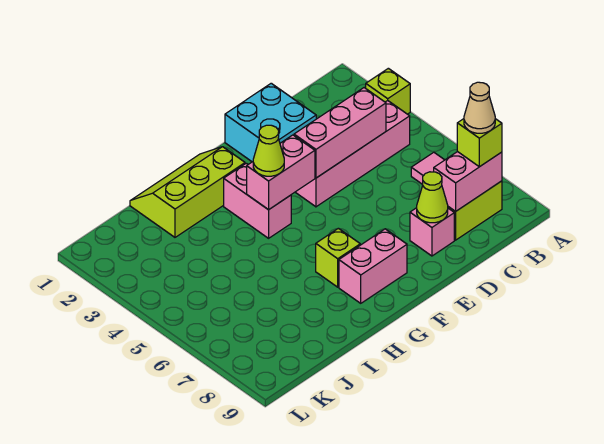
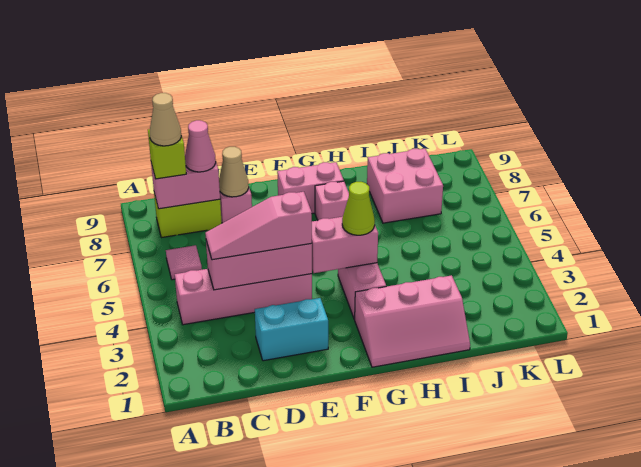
lime 1x1 brick [366,68,410,114] -> none
none -> pink 1x3 slope [205,192,312,260]
none -> pink 1x1 cone [185,120,216,172]
cyan 2x2 brick [225,83,316,162] -> cyan 1x2 brick [255,298,328,361]
lime 1x1 cone [417,172,448,223] -> tan 1x1 cone [219,147,249,197]
lime 2x3 slope [130,147,245,237] -> pink 2x3 slope [354,275,470,367]
lime 1x1 brick [316,228,360,287] -> pink 1x1 brick [315,181,349,220]
none -> pink 2x2 brick [367,149,443,223]

